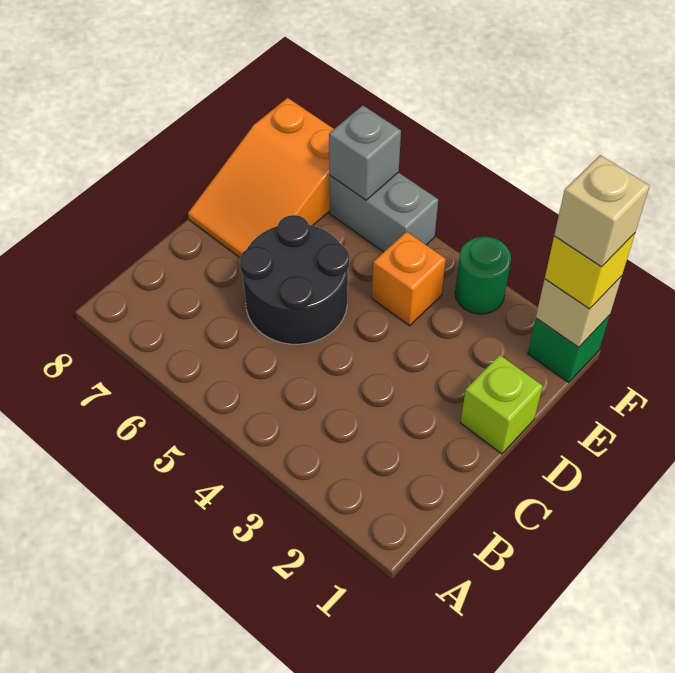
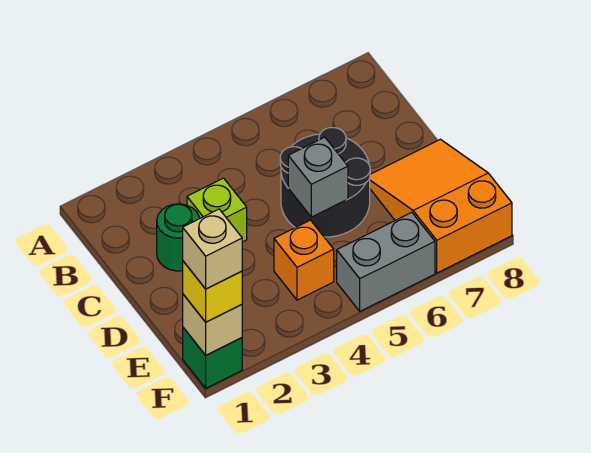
lime 1x1 brick [460,355,543,454] -> lime 1x1 brick moved to [187,178,247,242]
green 1x1 round brick [455,237,511,314] -> green 1x1 round brick moved to [157,204,200,271]
grey 1x1 brick [329,105,401,200] -> grey 1x1 brick moved to [288,137,348,217]

